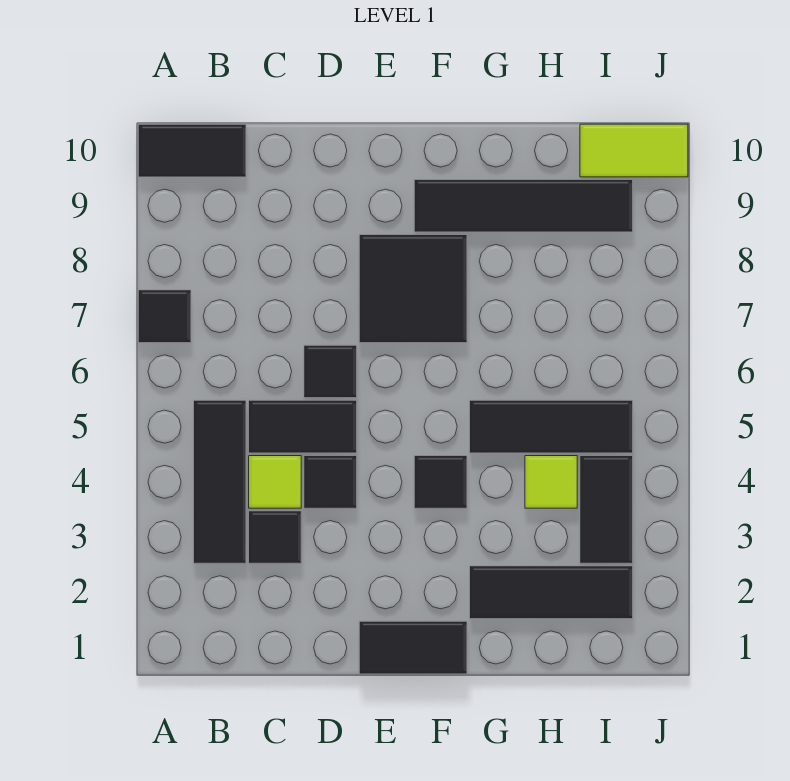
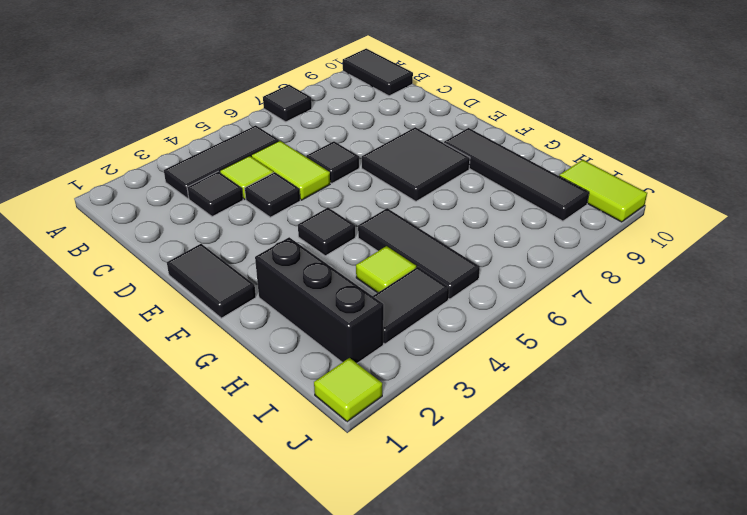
black 1x2 tile [249,400,357,453] -> lime 1x2 tile [251,141,330,200]
black 1x3 tile [470,566,633,619] -> black 1x3 brick [255,237,384,363]
none -> lime 1x1 tile [314,358,382,422]

